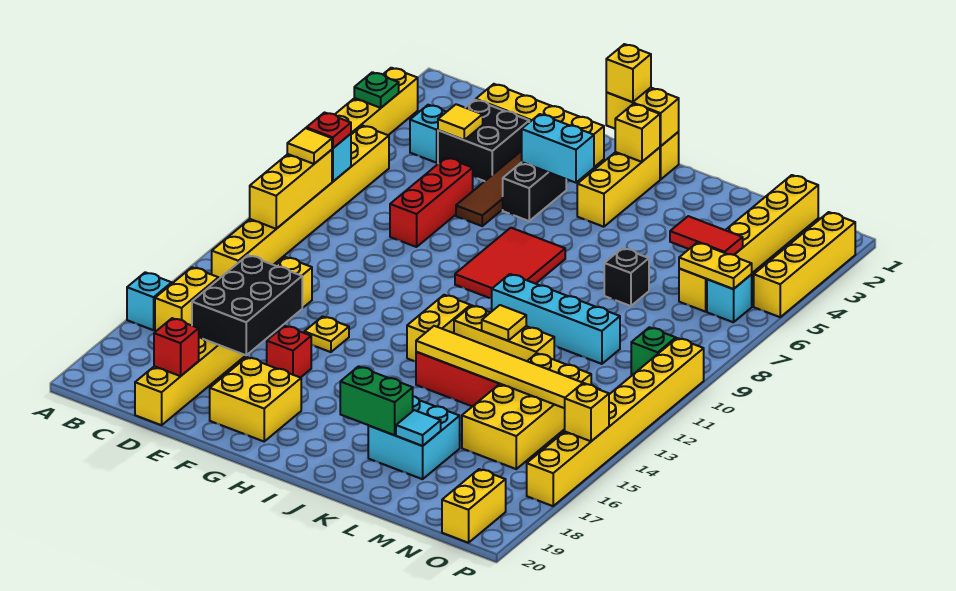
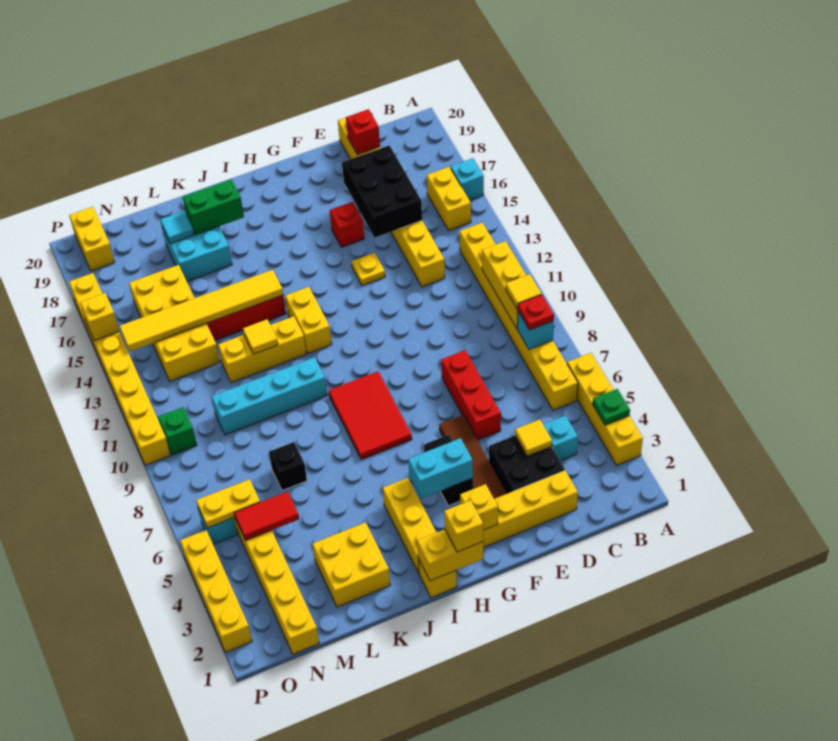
yellow 2x2 brick [210,357,301,441] -> yellow 2x2 brick moved to [313,522,390,607]
yellow 1x1 brick [615,104,660,162] -> yellow 1x1 brick moved to [460,484,498,530]

